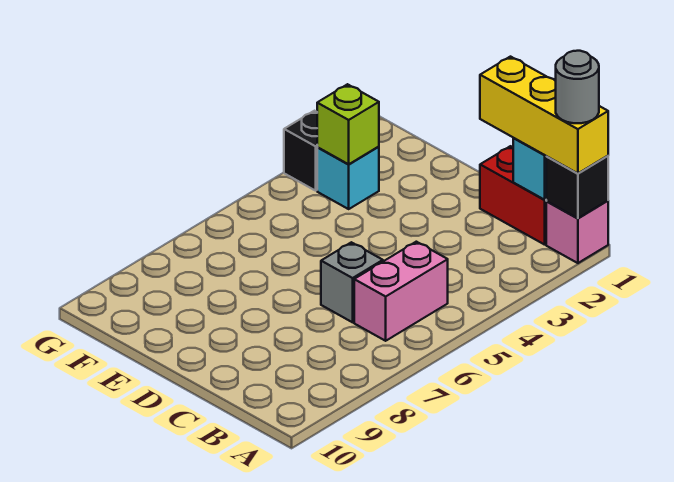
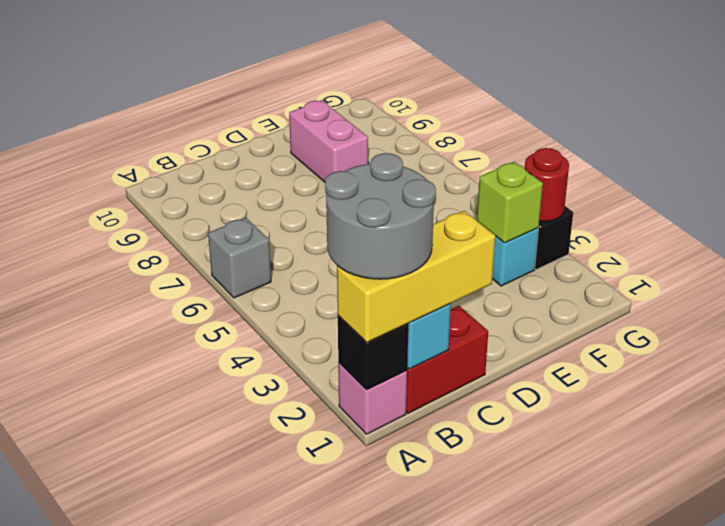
grey 1x1 round brick [556,51,599,123] -> grey 2x2 round brick [325,153,436,279]
pink 1x2 brick [354,242,448,341] -> pink 1x2 brick moved to [289,100,368,182]
grey 1x1 brick [321,242,383,322] -> grey 1x1 brick moved to [208,218,271,298]
none -> red 1x1 round brick [525,148,569,221]

